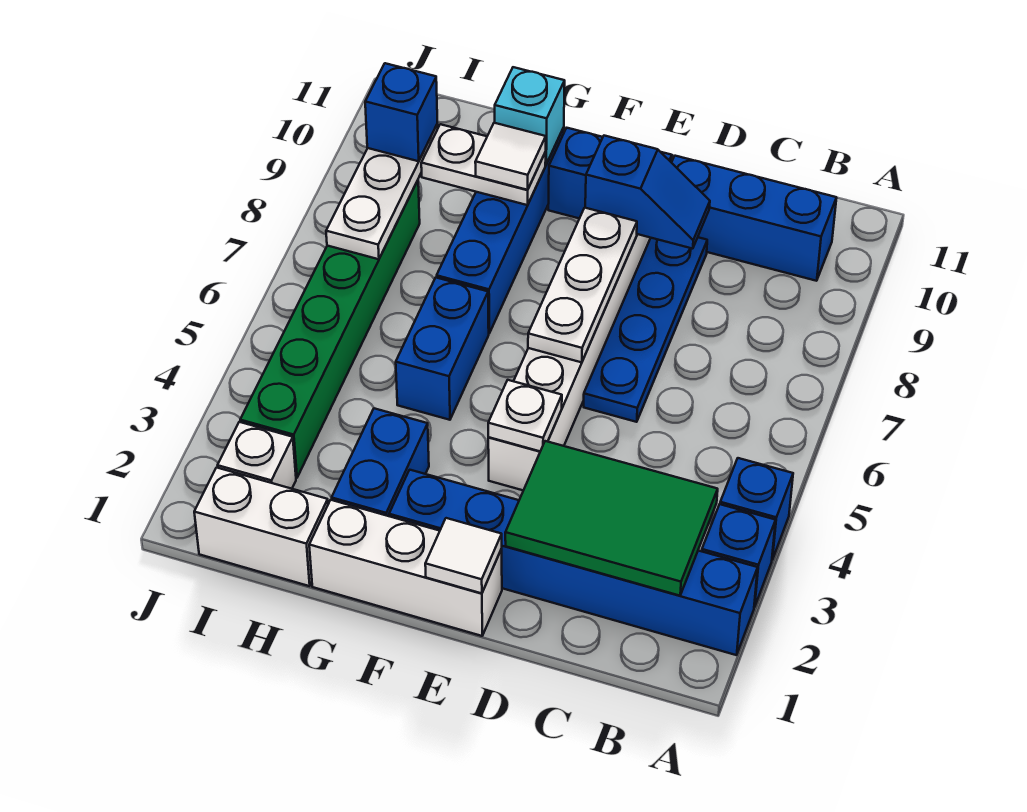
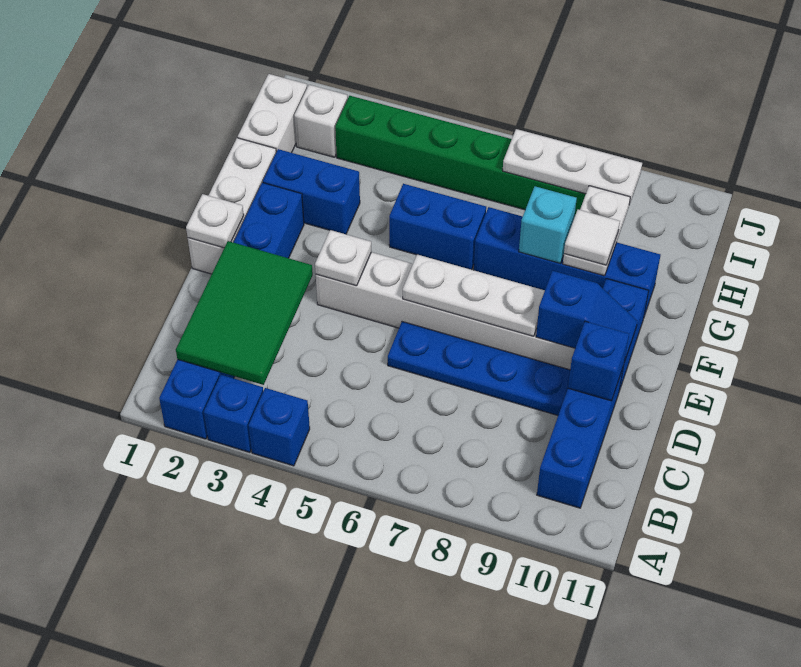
blue 1x2 slope [585,136,710,249] -> blue 1x2 slope turned to [536,271,637,362]
white 1x1 tile [425,518,502,593] -> white 1x1 plate [186,194,244,248]
cyan 1x1 brick [495,67,565,164] -> cyan 1x1 brick moved to [519,186,577,263]
blue 1x1 brick [365,63,437,161] -> blue 1x1 brick moved to [568,321,629,401]

